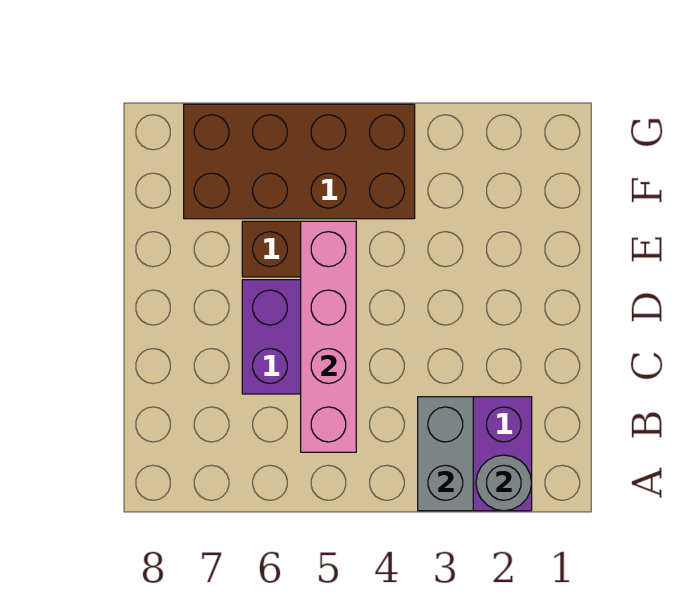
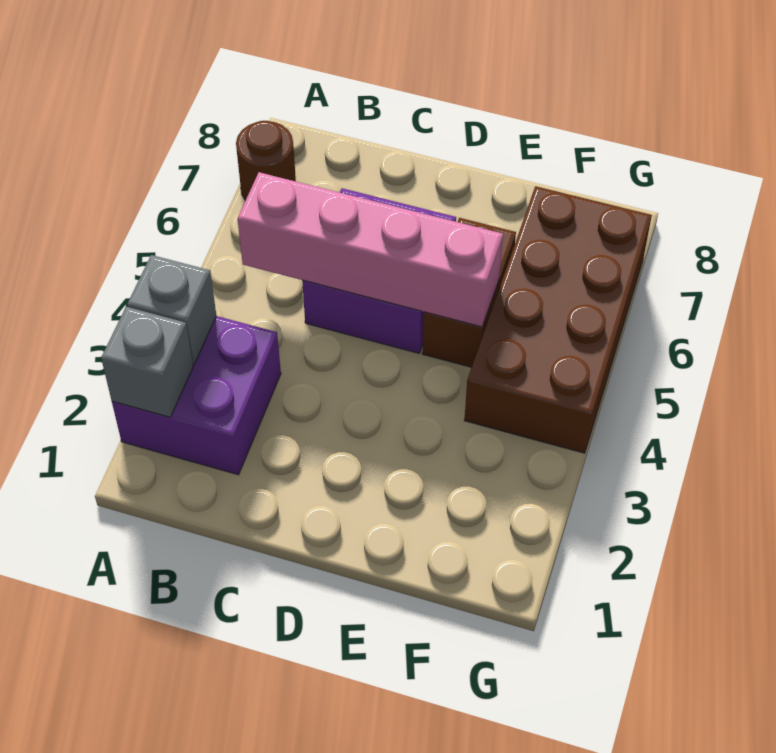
grey 1x1 round brick [476,455,532,511] -> grey 1x1 brick [101,307,193,417]
grey 1x2 brick [418,397,473,511] -> grey 1x1 brick [127,255,216,364]
none -> brown 1x1 round brick [236,121,296,200]

